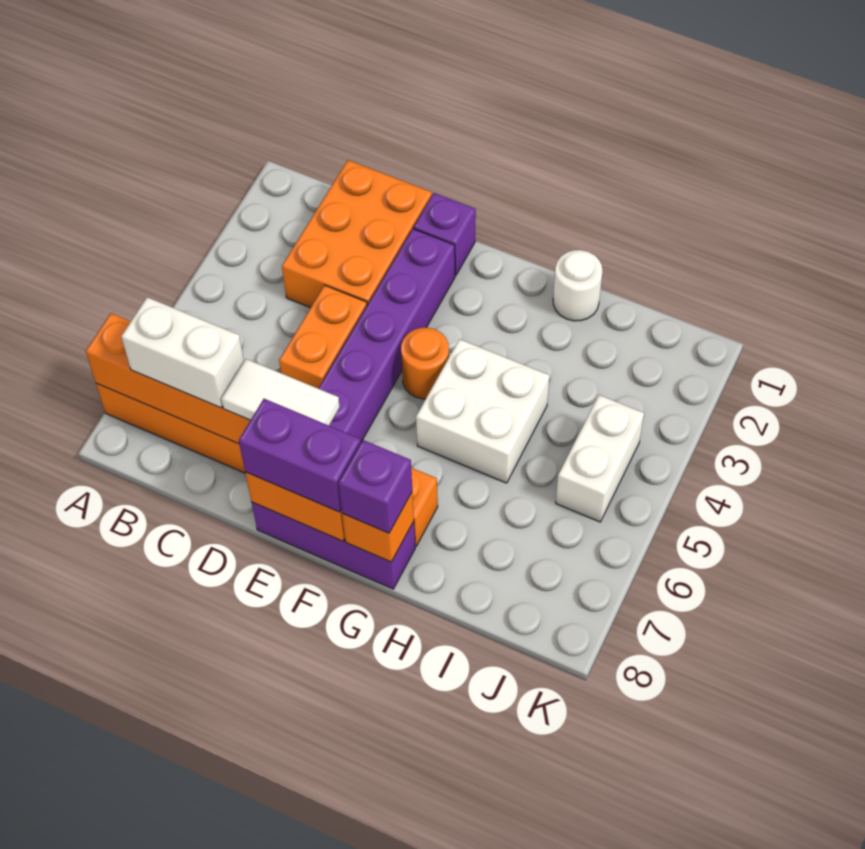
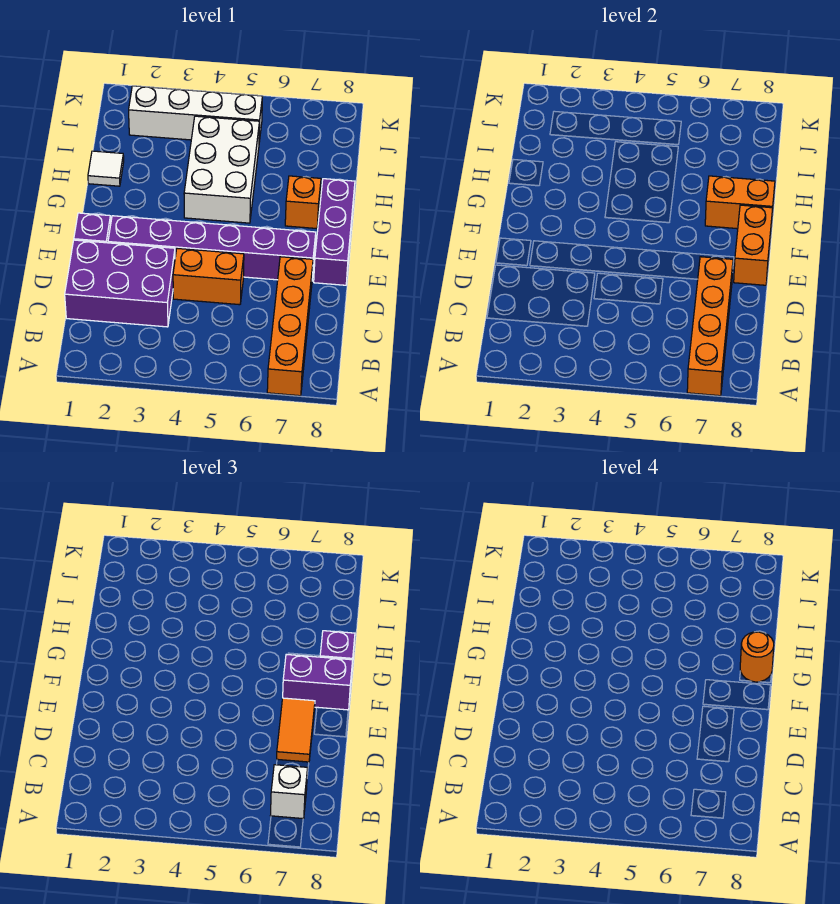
white 1x2 brick [121,297,244,408] -> white 1x1 brick [270,765,308,819]
orange 2x3 brick [282,160,432,308] -> purple 2x3 brick [65,240,175,327]
white 1x2 tile [221,359,340,425] -> orange 1x2 tile [277,698,315,762]
purple 1x2 brick [239,399,361,512] -> purple 1x2 brick turned to [283,654,353,710]
orange 1x1 round brick [401,328,449,399] -> orange 1x1 round brick moved to [740,632,774,682]
white 2x2 brick [416,339,549,483] -> white 2x3 brick [184,116,259,223]
orange 1x1 brick [342,493,414,562] -> orange 1x2 brick [705,176,775,229]
white 1x1 round brick [553,250,602,321] -> white 1x1 tile [88,151,124,186]
white 1x2 brick [556,395,644,522] -> white 1x4 brick [129,86,262,142]

